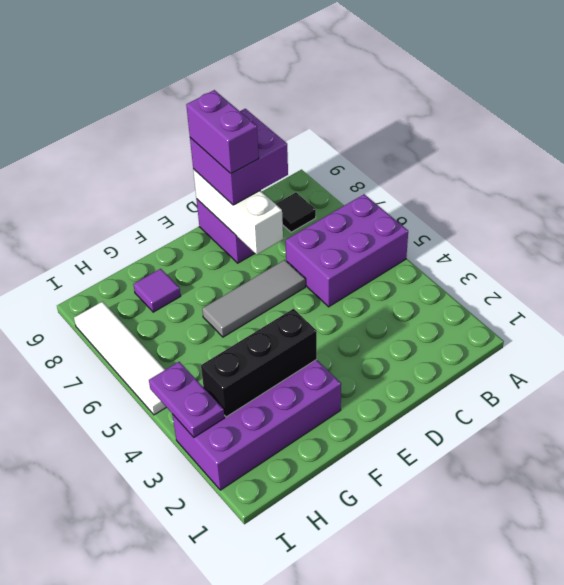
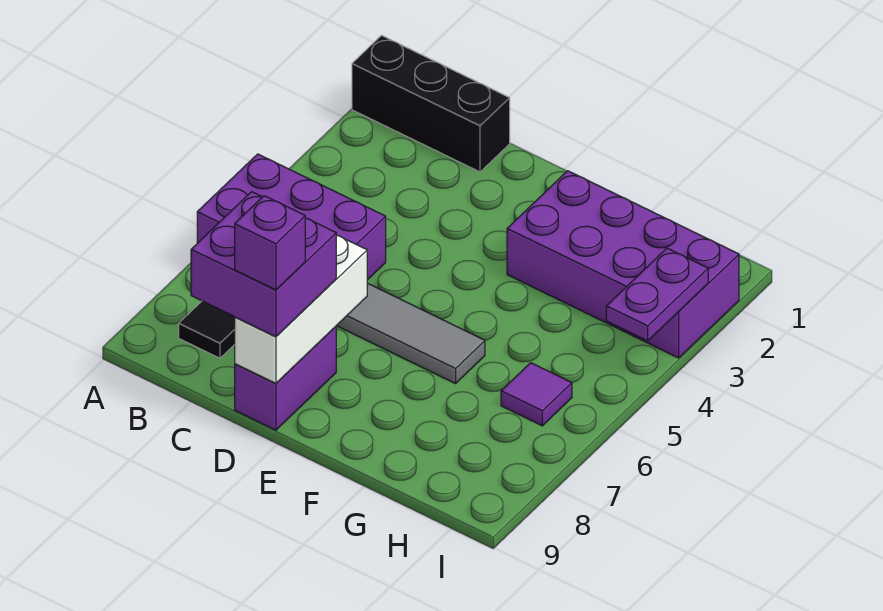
purple 1x2 brick [186,90,259,174] -> purple 1x1 brick [235,196,305,290]
black 1x3 brick [201,309,317,417] -> black 1x3 brick moved to [352,36,510,172]
purple 1x1 tile [133,269,181,312] -> purple 1x1 tile moved to [501,363,572,426]
white 1x4 tile [74,302,166,415] -> none

